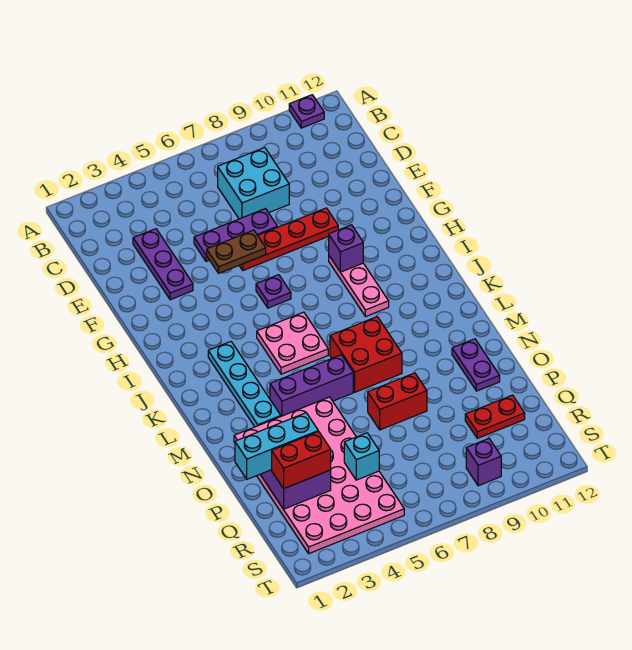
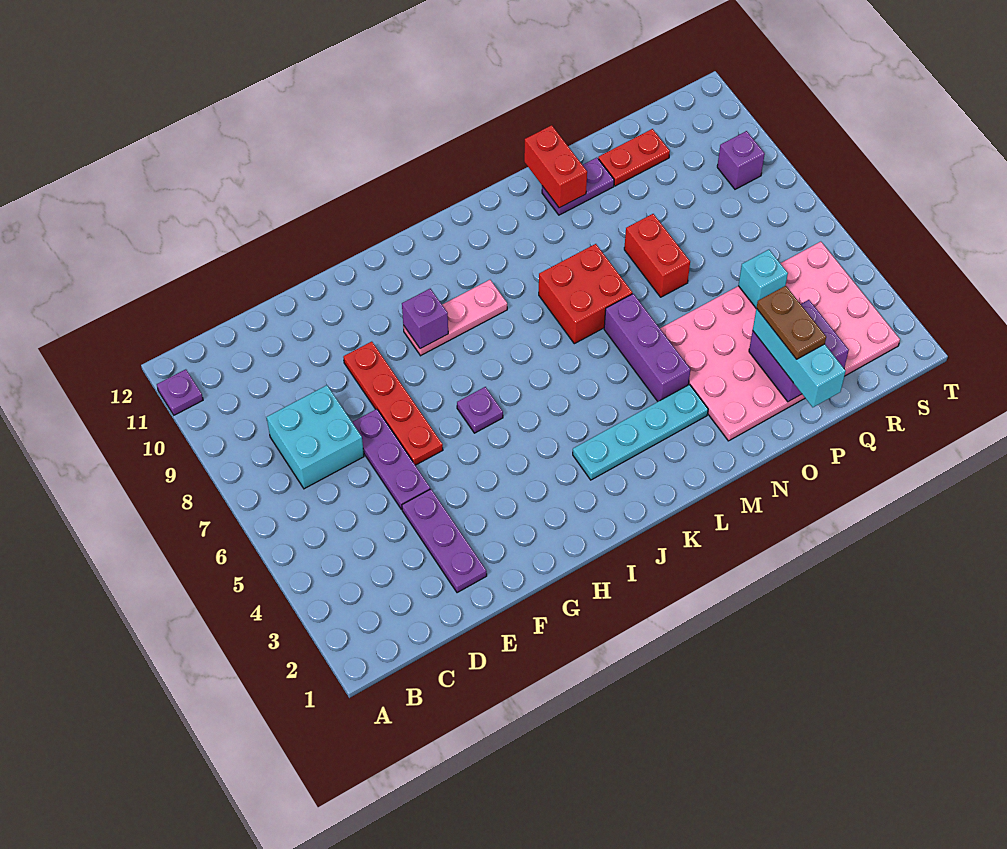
purple 1x3 plate [133,229,193,300] -> purple 1x3 plate turned to [402,489,487,593]
brown 1x2 plate [207,230,266,273] -> brown 1x2 plate moved to [756,286,826,359]
pink 2x2 plate [257,312,328,374] -> none
red 1x2 brick [272,431,331,489] -> red 1x2 brick moved to [524,125,587,208]
red 1x2 plate [465,395,525,438] -> red 1x2 plate turned to [598,129,670,186]

